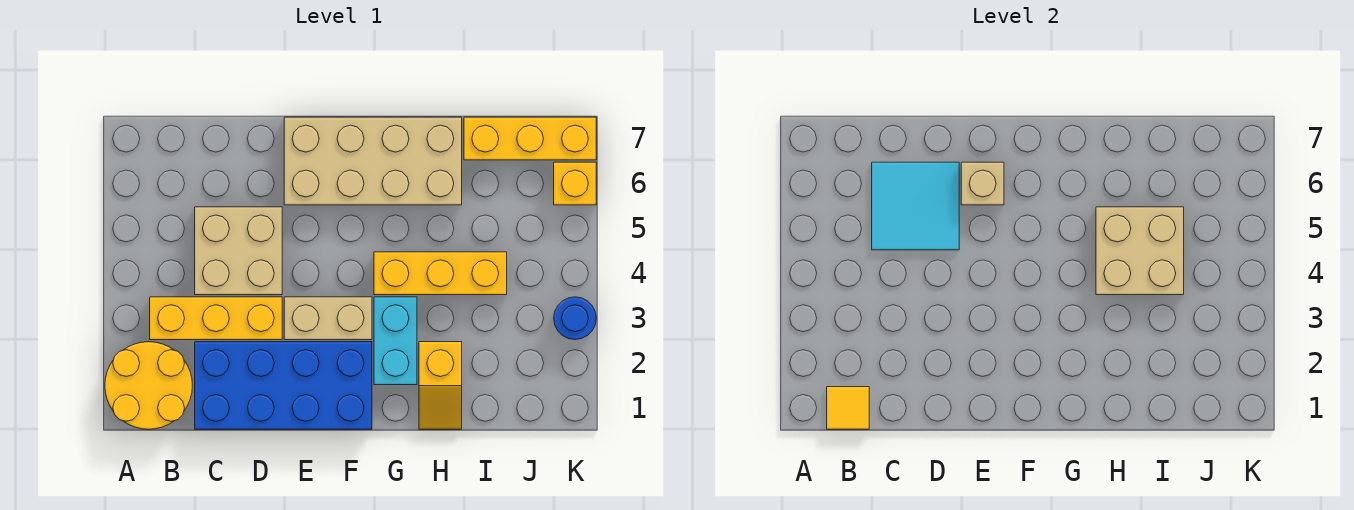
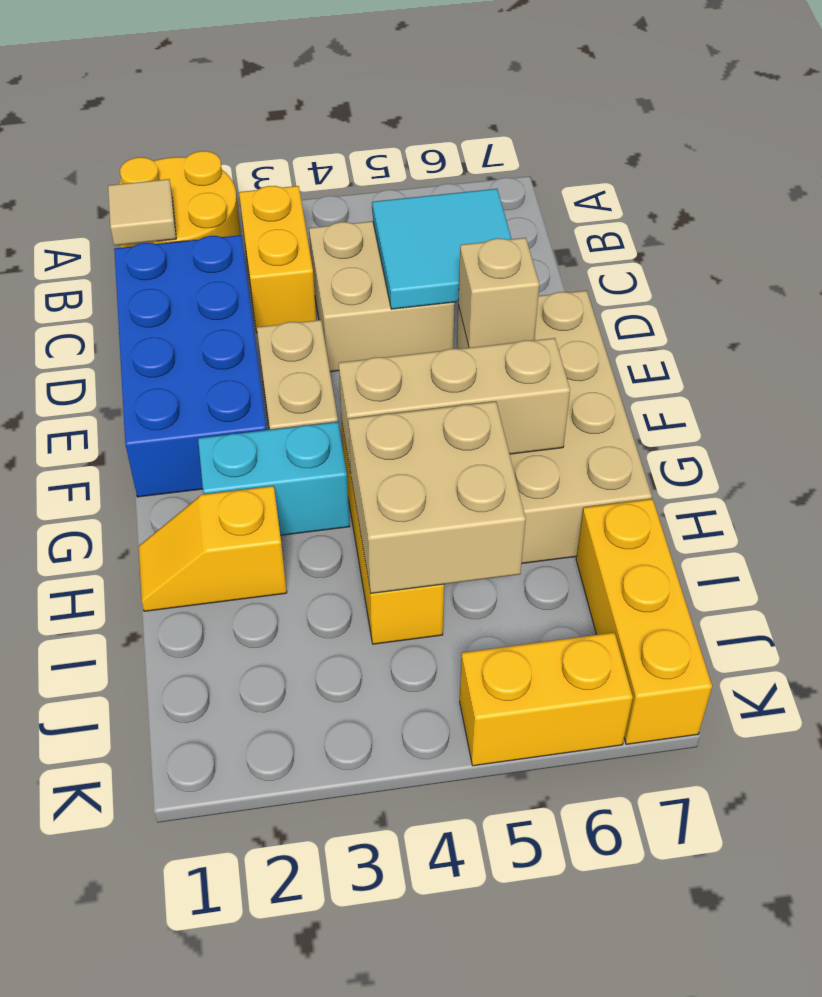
yellow 1x1 tile [827,387,869,429] -> tan 1x1 tile [108,179,176,246]
yellow 1x3 brick [150,297,282,340] -> yellow 1x2 brick [239,186,316,332]
none -> tan 1x3 brick [339,338,570,473]
blue 1x1 round brick [554,297,596,340] -> none
yellow 1x1 brick [554,162,596,205] -> yellow 1x2 brick [460,632,633,766]

